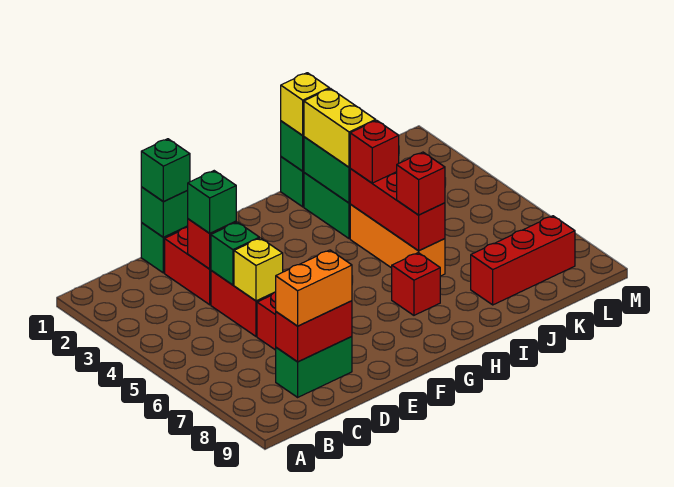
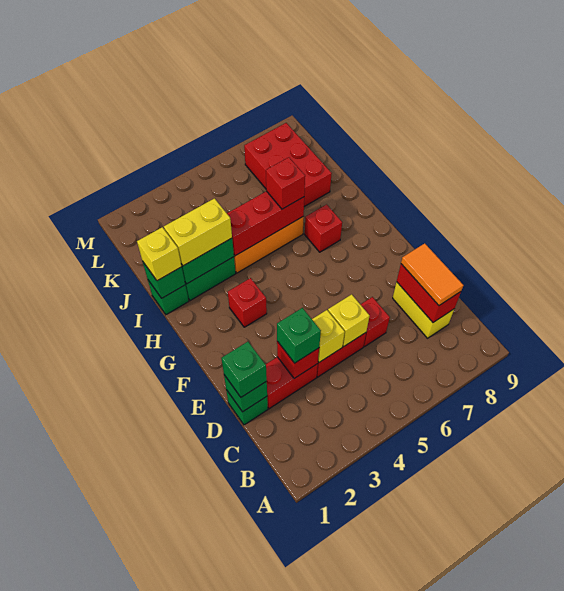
green 1x2 brick [276,337,352,397] -> yellow 1x2 brick [393,282,454,338]
orange 1x2 brick [276,250,352,326] -> orange 1x2 tile [401,243,463,305]
green 1x1 brick [211,222,259,285] -> yellow 1x1 brick [312,310,345,362]
red 1x1 brick [350,120,399,183] -> red 1x1 brick moved to [228,278,267,327]
red 1x3 brick [471,216,575,305] -> red 2x3 brick [244,123,332,207]

